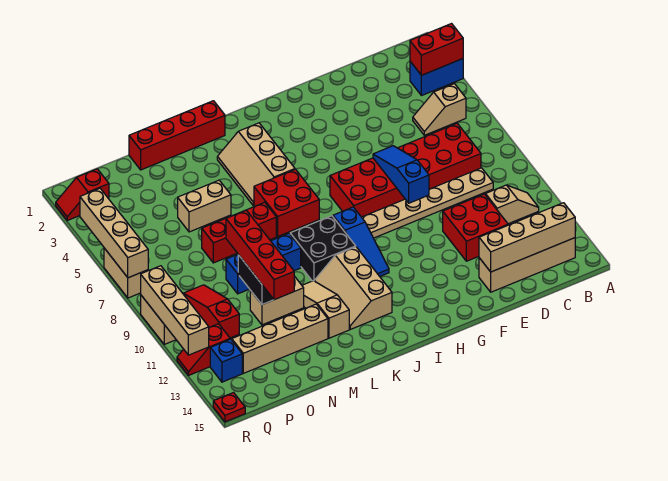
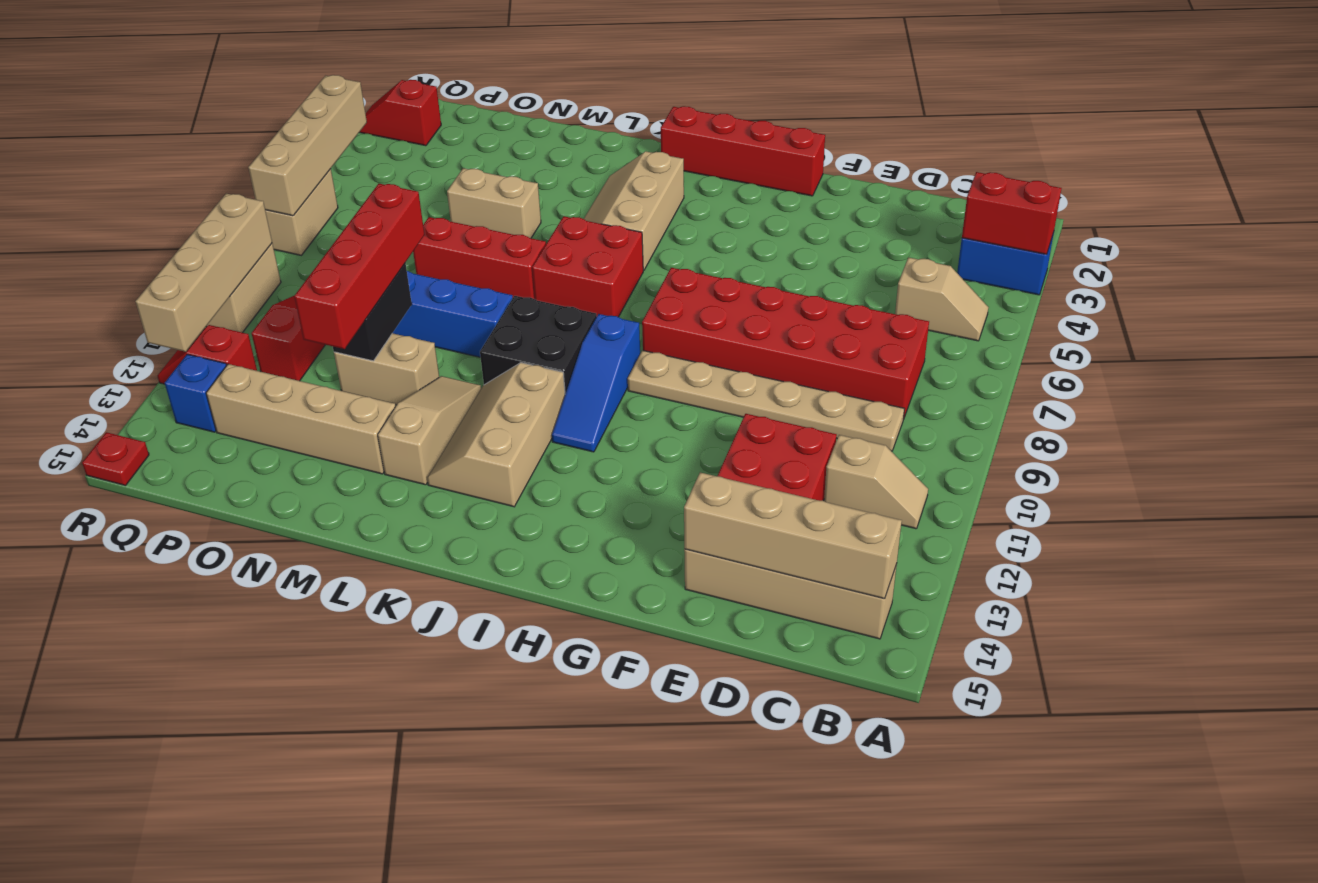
tan 1x2 slope [413,84,466,135] -> tan 1x2 slope turned to [895,257,989,341]
blue 1x3 slope [373,146,429,203] -> none
red 1x4 brick [129,101,225,170] -> red 1x4 brick moved to [661,106,825,196]

